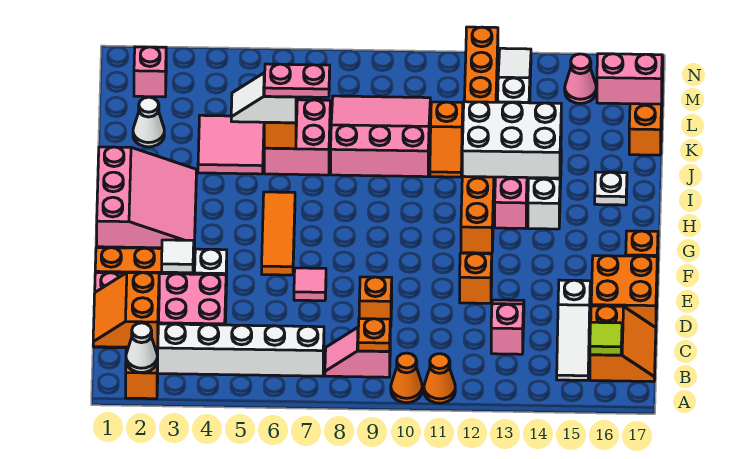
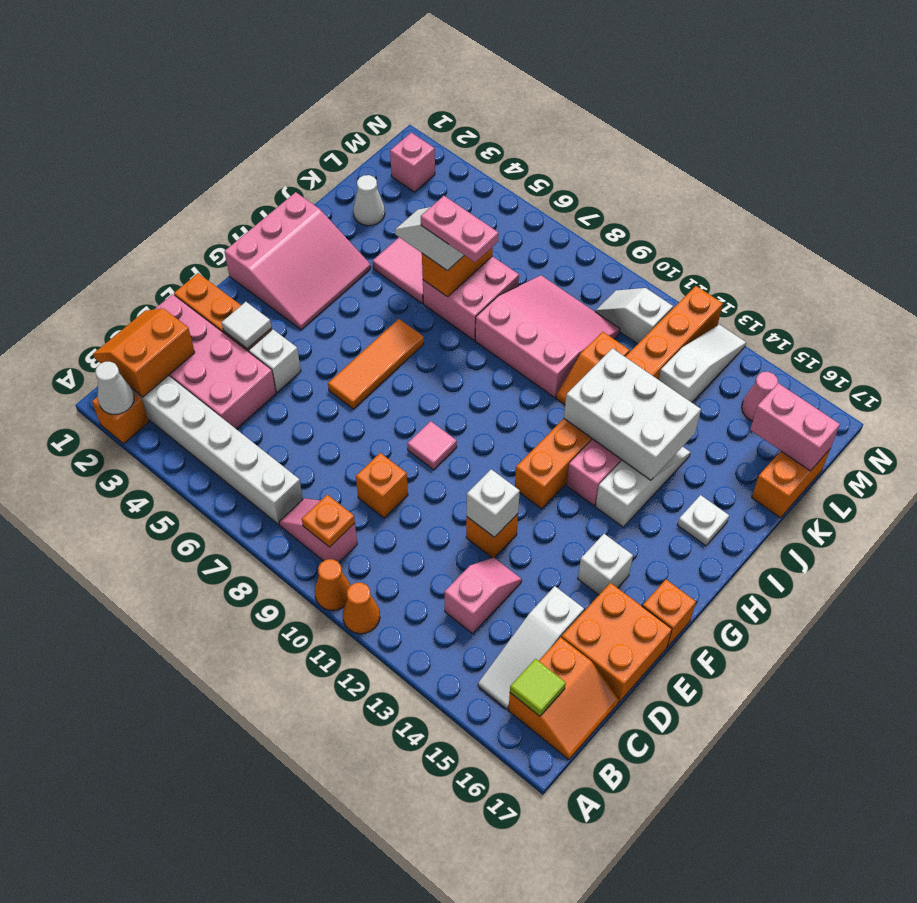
pink 1x1 tile [294,268,326,301] -> pink 1x1 tile moved to [407,421,457,470]
none -> white 1x1 brick [467,469,520,537]
none -> white 1x1 brick [578,534,633,595]
none -> white 1x2 slope [595,288,673,344]

